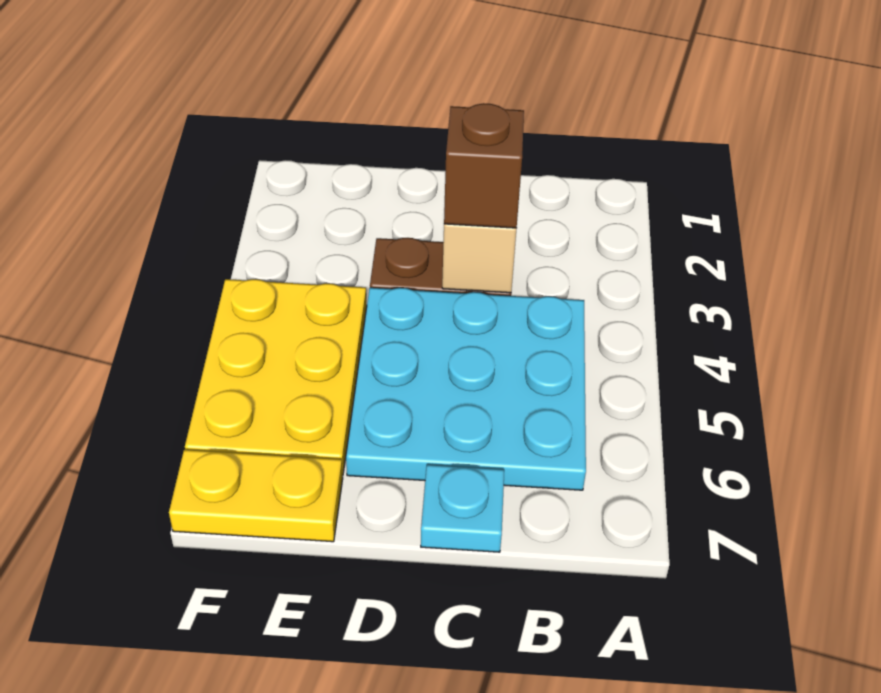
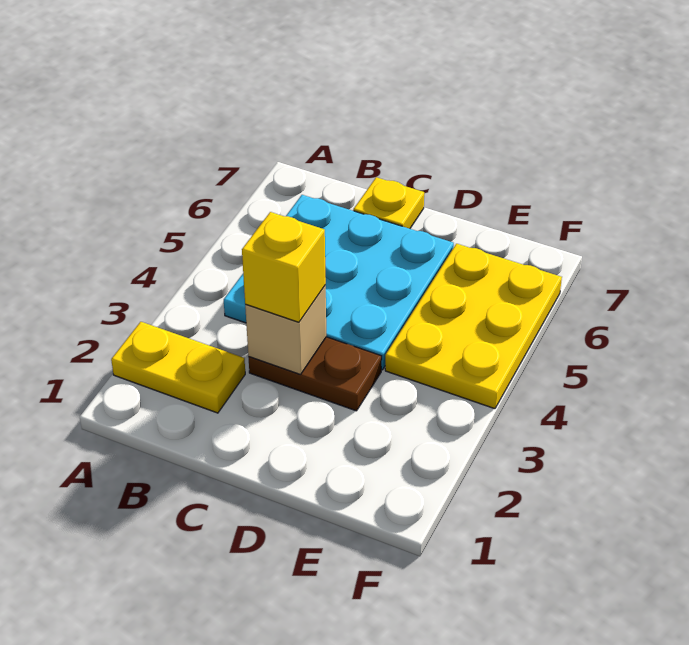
brown 1x1 brick [444,103,524,228] -> yellow 1x1 brick [242,212,326,322]
cyan 1x1 plate [421,465,504,552] -> yellow 1x1 plate [354,177,424,229]
yellow 1x2 plate [169,450,343,542] -> yellow 1x2 plate moved to [111,322,245,413]

